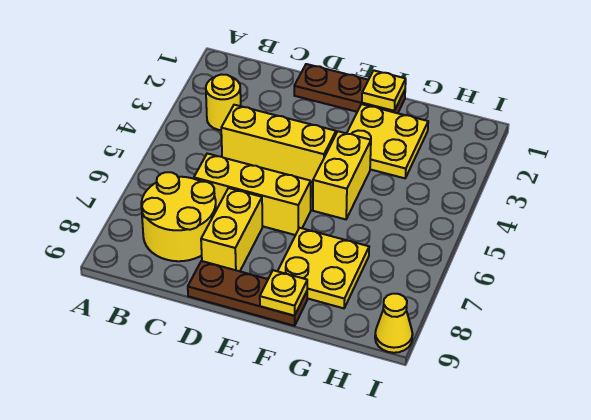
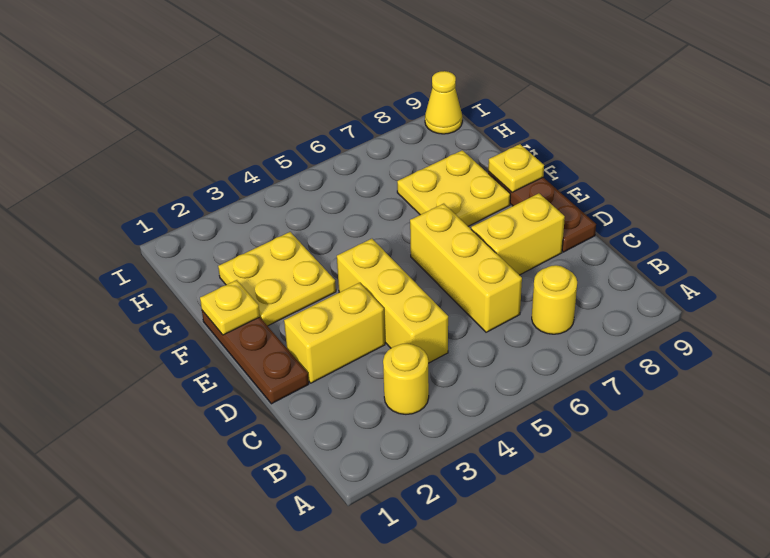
yellow 2x2 round brick [141,172,216,261] -> yellow 1x1 round brick [532,265,577,334]
yellow 1x2 brick [313,131,371,219] -> yellow 1x2 brick moved to [284,283,385,383]

